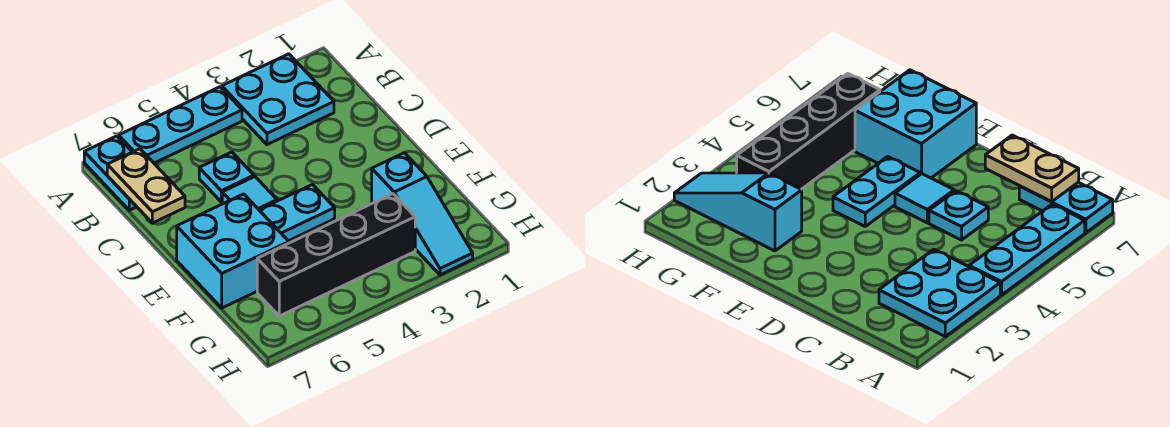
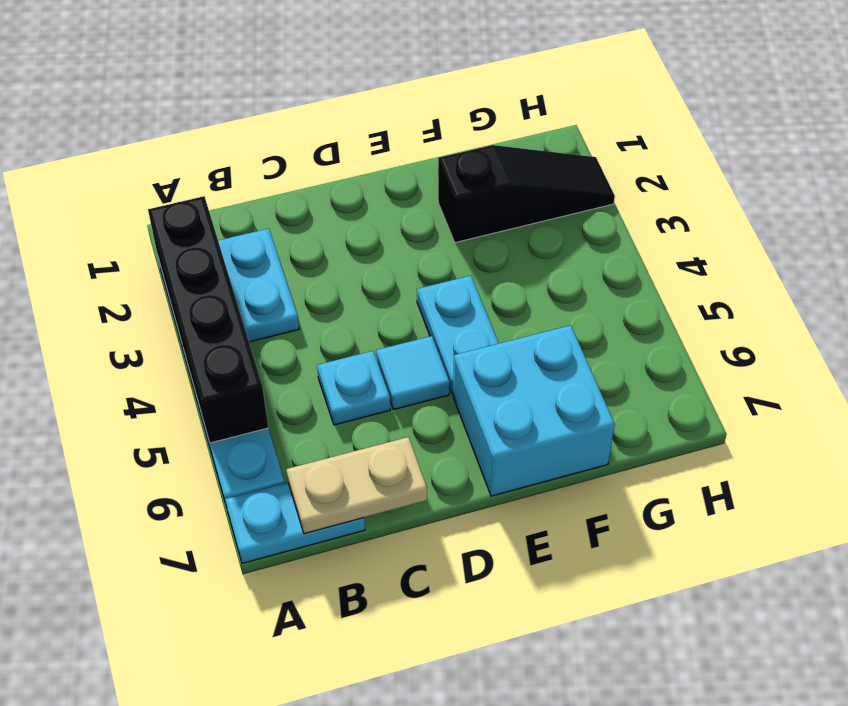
cyan 1x3 slope [372,153,473,275] -> black 1x3 slope [438,145,615,243]
black 1x4 brick [257,194,415,316] -> black 1x4 brick moved to [148,196,268,443]

